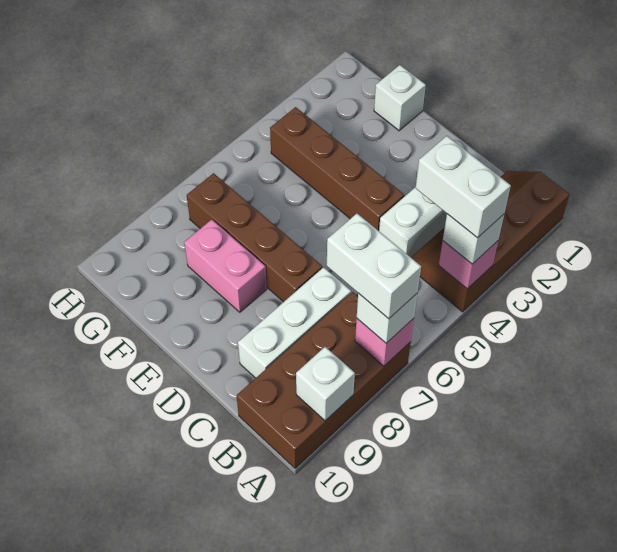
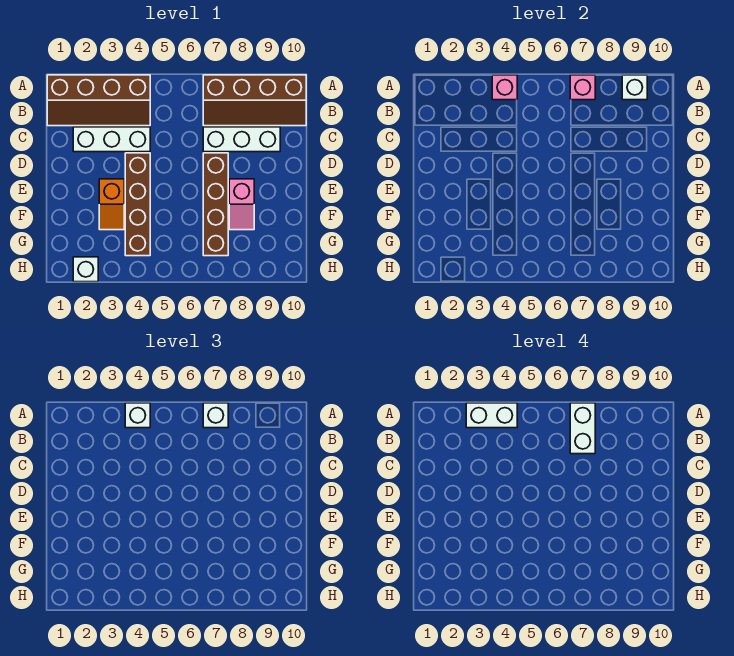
white 1x2 brick [416,136,511,238] -> white 1x2 brick turned to [466,403,517,428]
brown 2x4 brick [237,292,411,468] -> brown 2x4 slope [203,75,306,126]
none -> orange 1x2 slope [99,179,124,230]
pink 1x2 brick [184,220,267,312] -> pink 1x2 slope [229,179,254,230]
white 1x1 brick [374,65,426,131] -> white 1x1 brick moved to [73,257,98,282]

